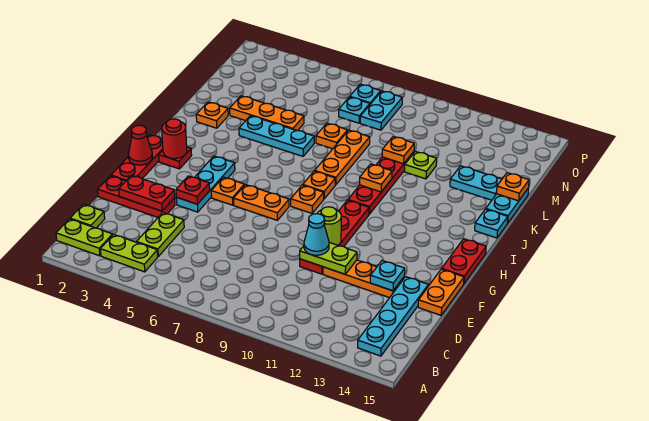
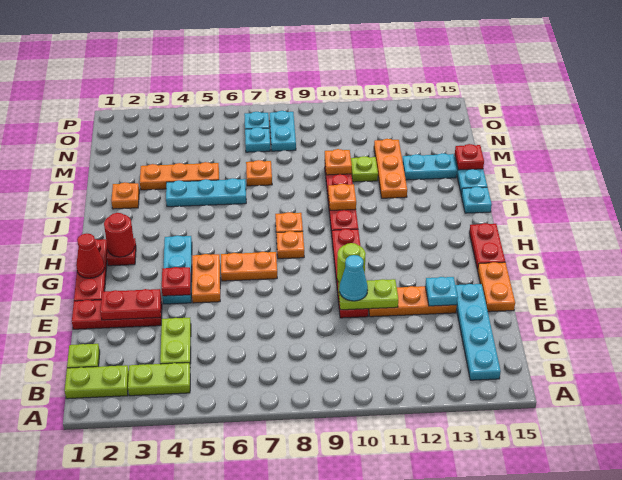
orange 1x1 plate [211,177,244,205] -> orange 1x2 plate [192,254,220,303]
orange 1x3 plate [315,130,370,185] -> orange 1x3 plate moved to [374,139,407,198]
orange 1x1 plate [497,173,529,201] -> red 1x1 plate [455,144,484,170]

